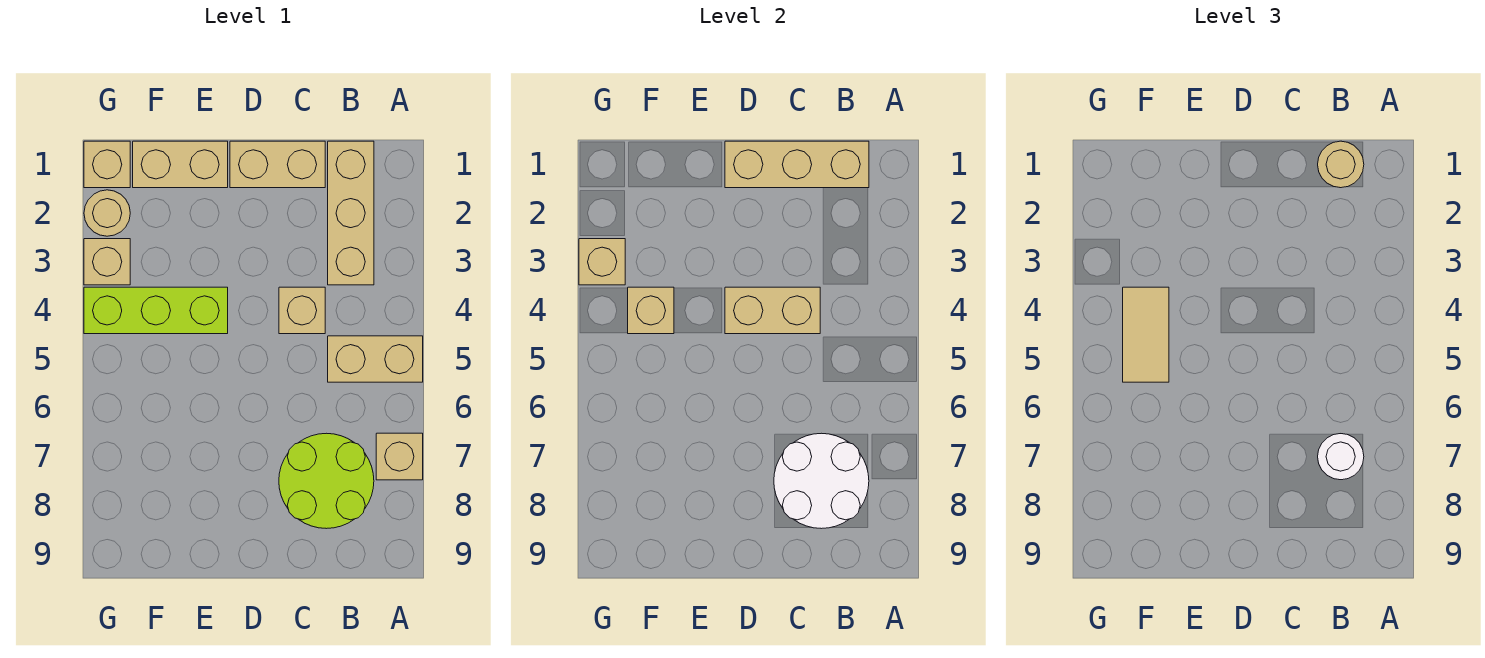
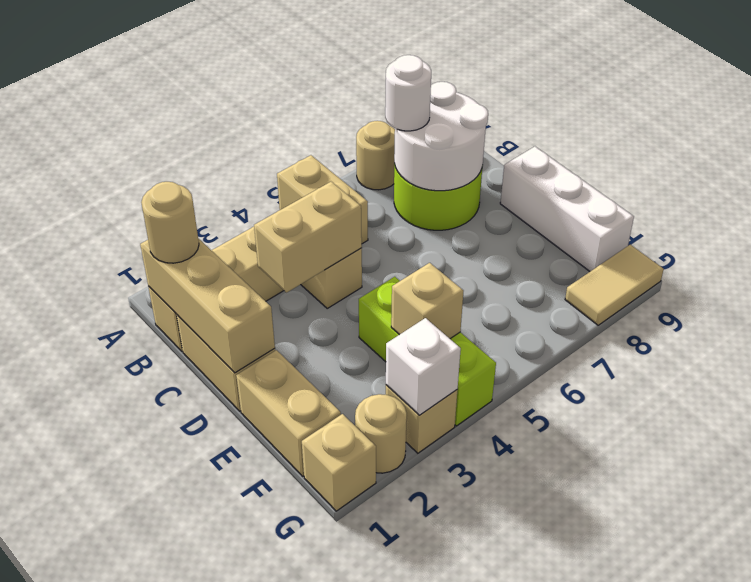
tan 1x1 brick [376,433,423,480] -> tan 1x1 round brick [356,121,395,190]
tan 1x2 brick [725,287,820,334] -> tan 1x2 brick turned to [254,182,362,293]
none -> white 1x3 brick [500,147,634,271]
tan 1x2 tile [1123,287,1169,382] -> tan 1x2 tile moved to [565,245,664,325]
tan 1x1 brick [579,239,625,285] -> white 1x1 brick [386,318,461,415]

